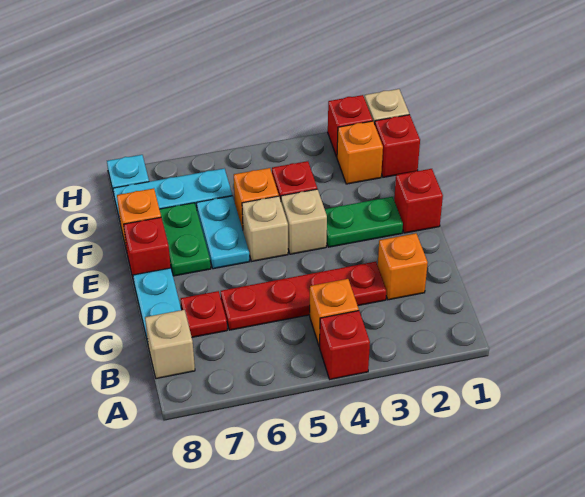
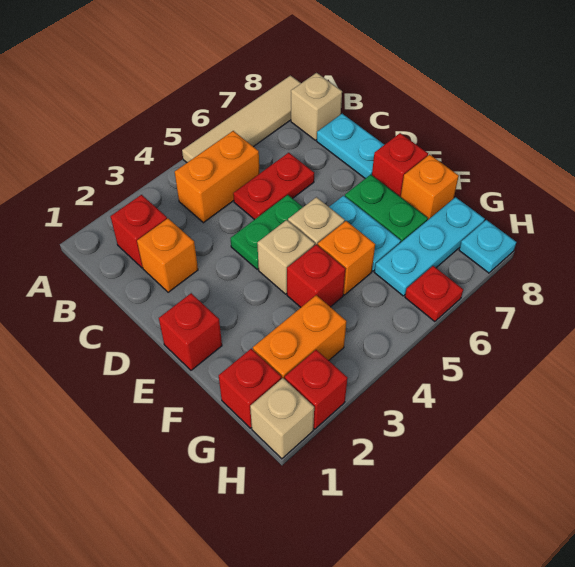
red 1x1 brick [320,311,370,379] -> red 1x1 brick moved to [111,195,167,268]
none -> tan 1x4 tile [182,76,301,162]
orange 1x1 brick [310,279,359,347] -> orange 1x2 brick [175,131,260,223]
red 1x4 plate [221,262,386,330] -> red 1x2 plate [233,153,314,220]
red 1x1 plate [181,291,227,337] -> red 1x1 plate moved to [405,266,463,322]
green 1x2 plate [325,197,403,247] -> green 1x2 plate moved to [231,195,303,269]
orange 1x1 brick [337,121,383,184] -> orange 1x2 brick [253,295,346,379]

